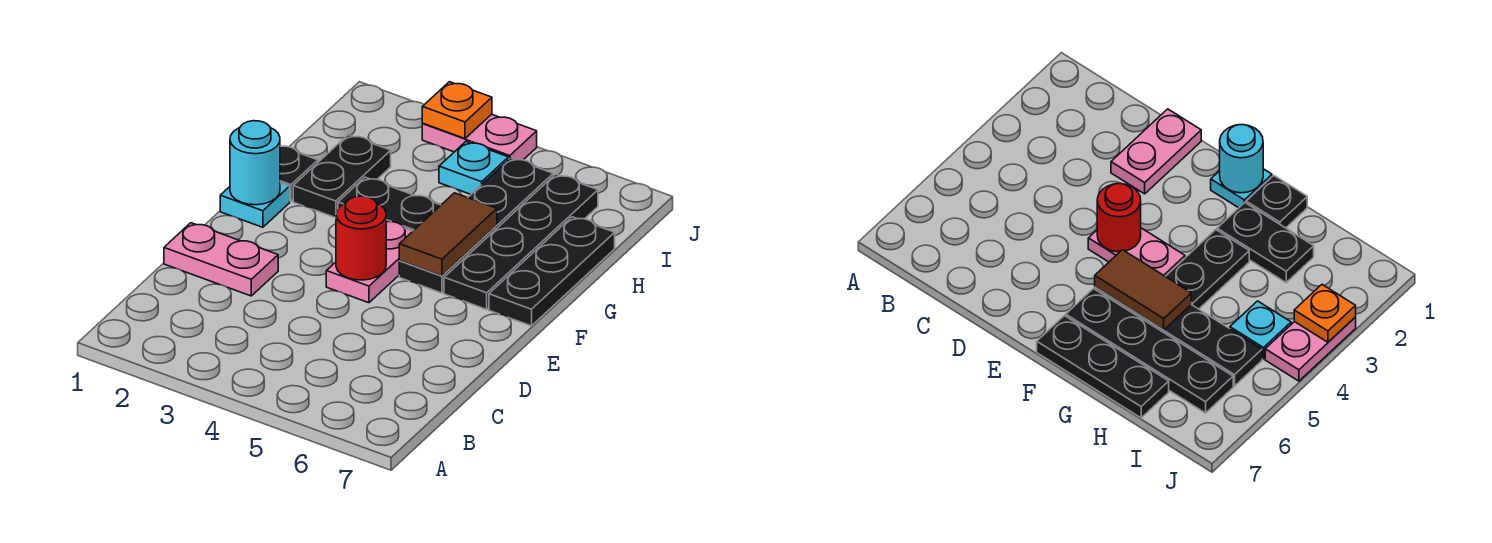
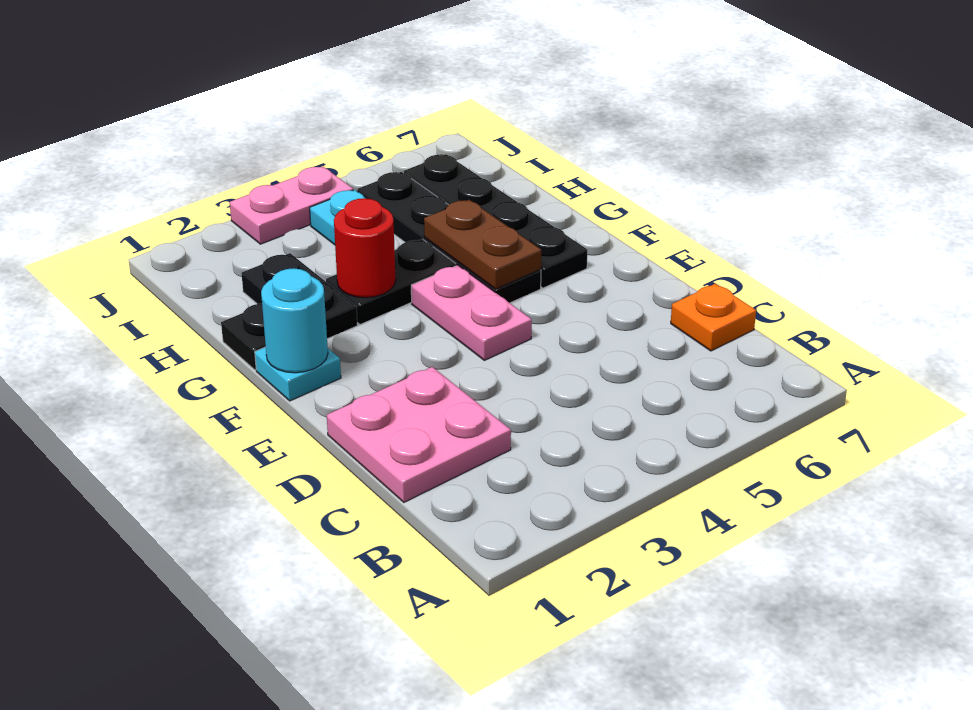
pink 1x2 plate [164,223,278,296] -> pink 2x2 plate [327,367,511,502]
red 1x1 round brick [336,196,386,280] -> red 1x1 round brick moved to [334,198,396,298]
brown 1x2 tile [399,193,497,276] -> brown 1x2 plate [424,200,541,289]
black 1x3 plate [489,217,615,326] -> none
orange 1x1 plate [422,82,492,139] -> orange 1x1 plate moved to [671,284,756,351]

